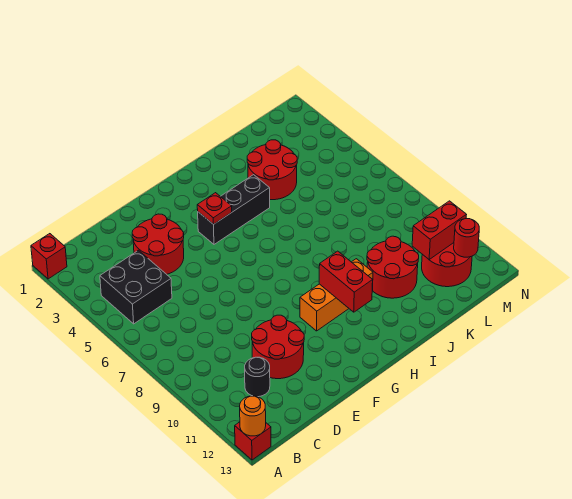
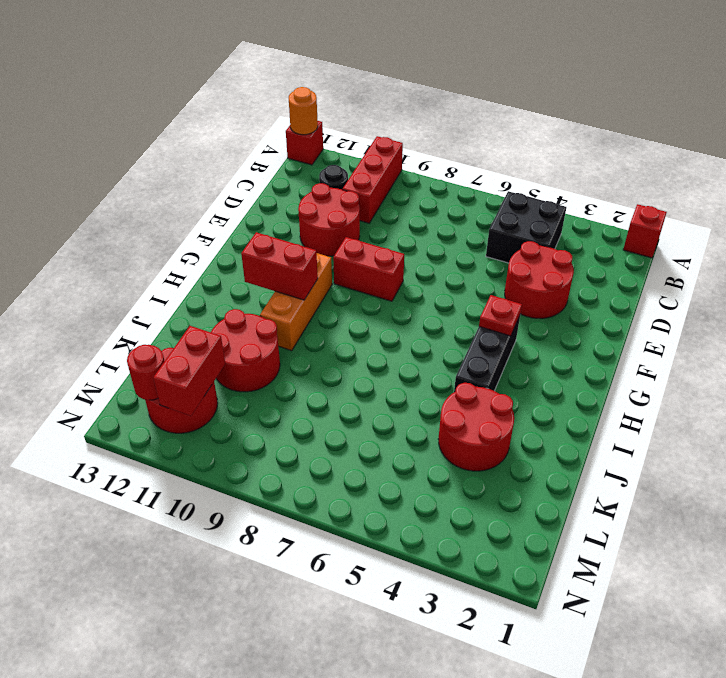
none -> red 1x3 brick [343,136,403,223]
none -> red 1x2 brick [333,237,404,301]

